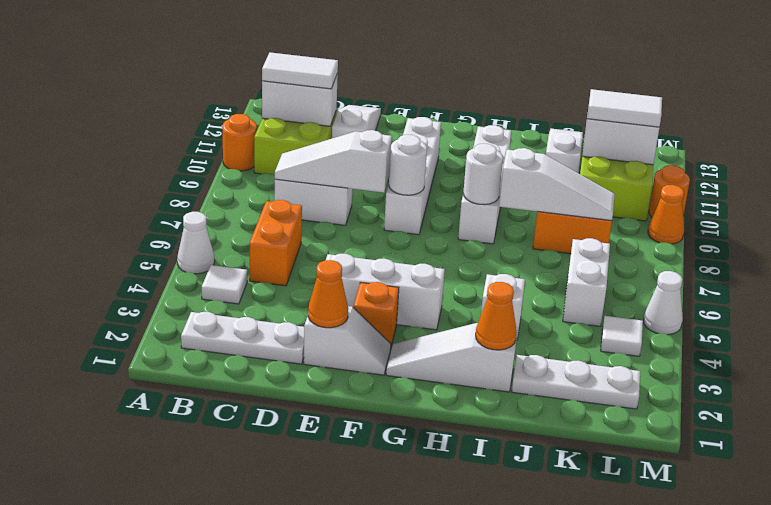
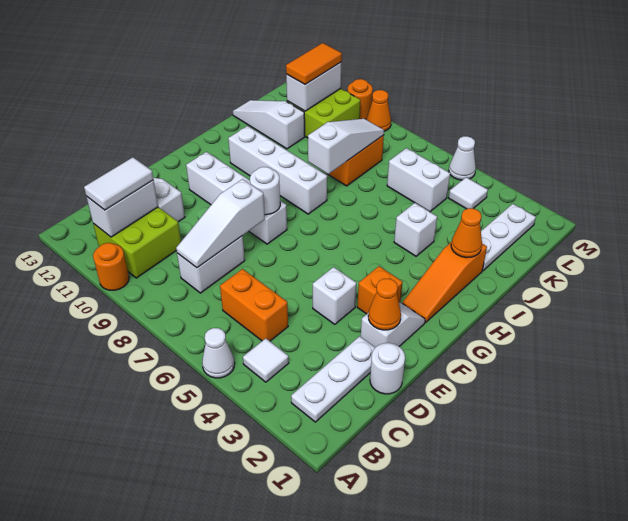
white 1x3 brick [326,254,445,330] -> white 1x1 brick [313,267,356,324]
white 1x3 slope [386,323,518,392] -> orange 1x3 slope [402,242,487,322]
white 1x1 round brick [463,144,503,205] -> white 1x1 round brick moved to [370,343,405,394]
white 1x2 tile [587,89,662,127] -> orange 1x2 tile [286,43,342,84]

